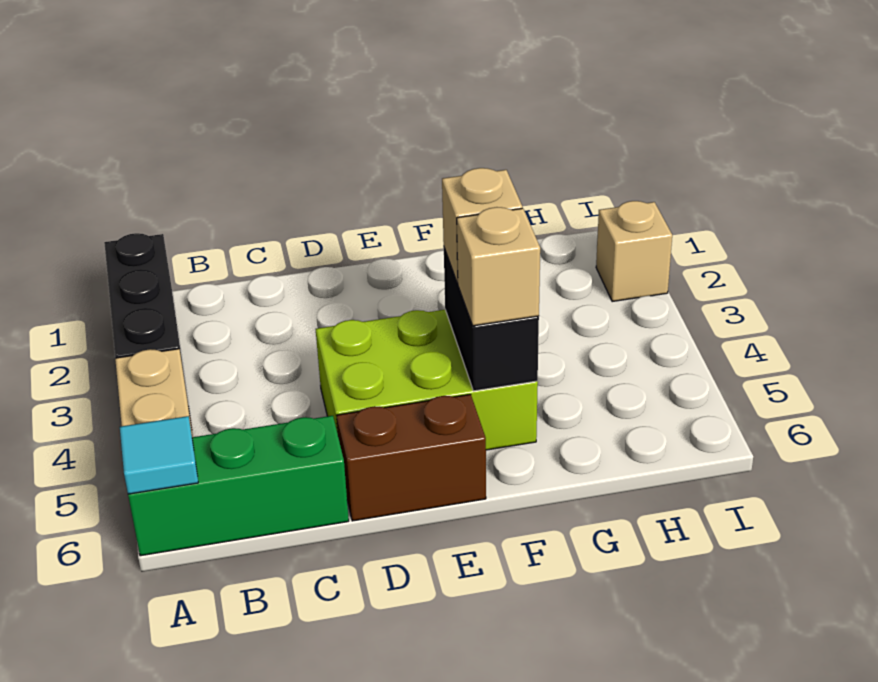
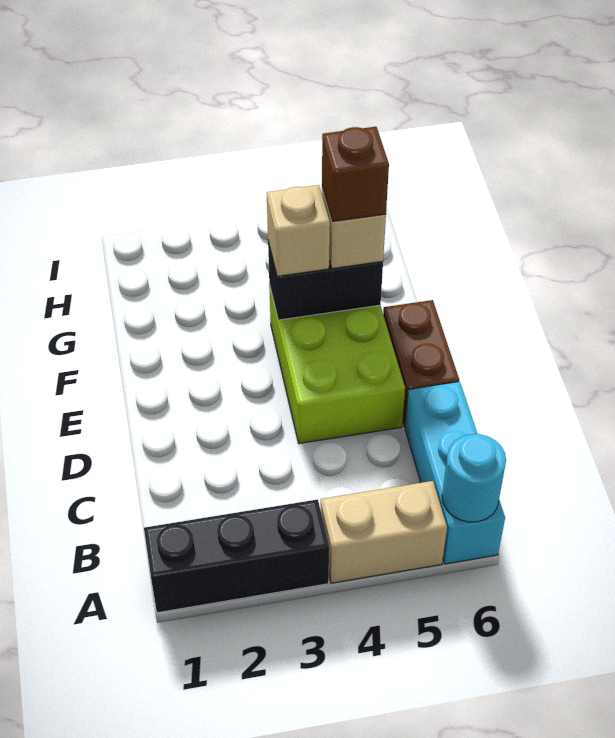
green 1x3 brick [128,416,349,556] -> cyan 1x3 brick [405,382,505,564]
cyan 1x1 tile [120,416,198,494] -> cyan 1x1 round brick [442,434,506,522]
none -> brown 1x1 brick [322,127,389,221]
tan 1x1 brick [596,201,672,302] -> none

